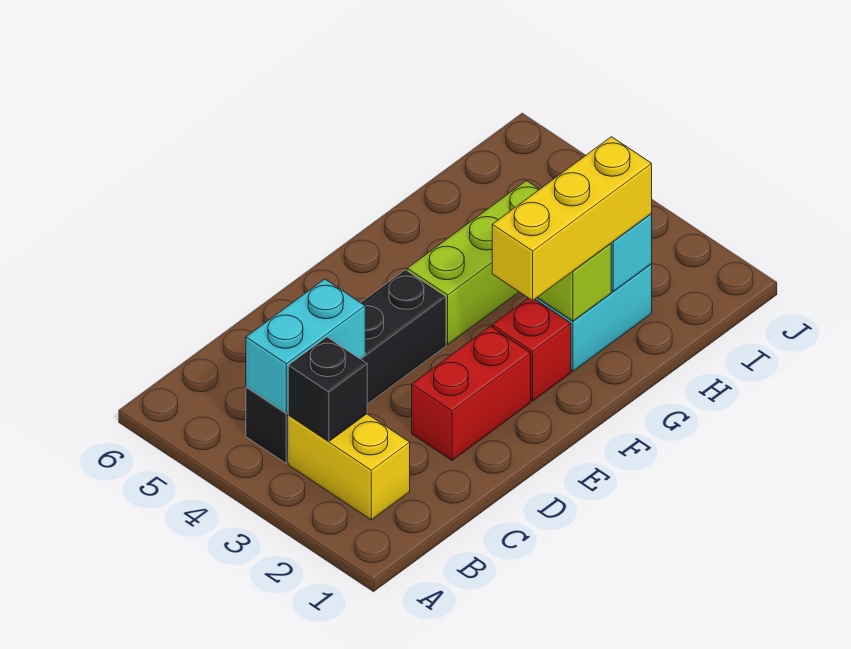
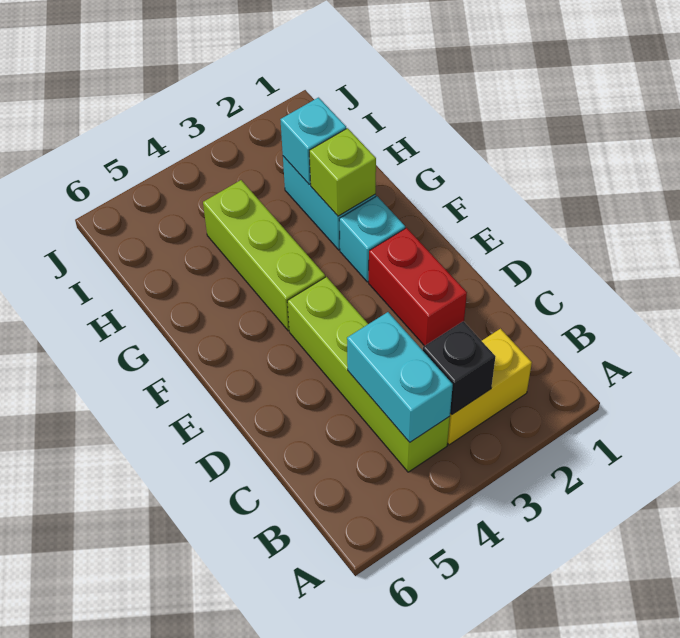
black 1x4 brick [246,270,446,463] -> lime 1x4 brick [287,277,450,472]
red 1x1 brick [492,298,571,401] -> cyan 1x1 brick [339,196,405,282]
yellow 1x3 brick [492,137,652,300] -> none

